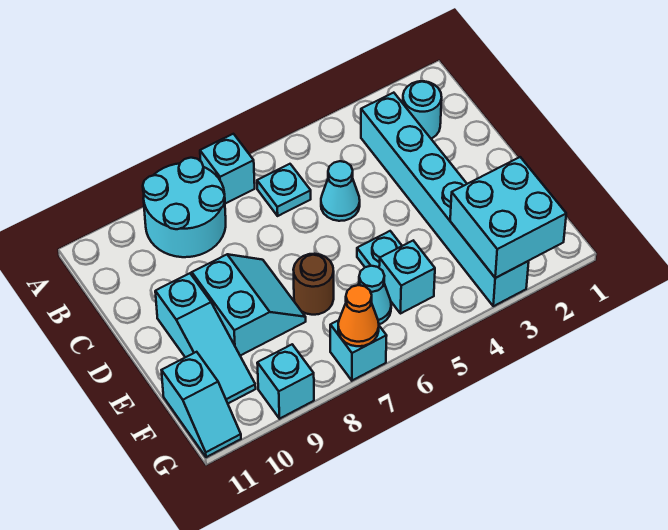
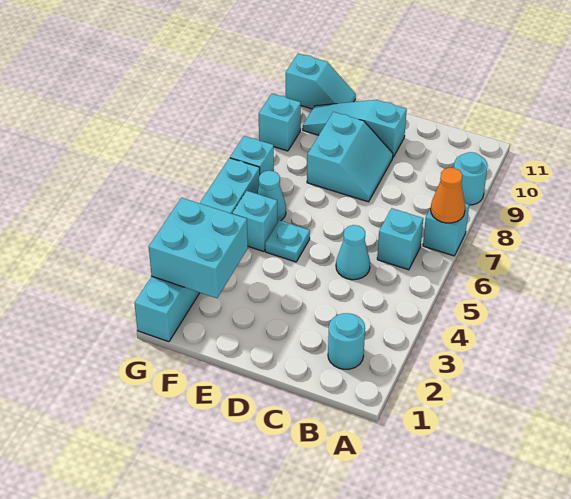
cyan 2x2 round brick [143,158,226,257] -> cyan 1x1 round brick [454,152,488,205]
cyan 1x6 brick [361,93,529,306] -> cyan 1x6 brick turned to [135,158,260,342]
cyan 1x1 plate [257,164,311,216] -> cyan 1x1 brick [377,208,423,270]
cyan 2x2 slope [192,254,306,356] -> cyan 2x2 slope turned to [307,112,393,202]
brown 1x1 round brick [293,254,334,315] -> none
cyan 1x2 slope [162,352,241,457] -> cyan 1x2 slope turned to [286,54,356,109]
orange 1x1 cone [338,285,379,346] -> orange 1x1 cone moved to [431,168,465,223]

